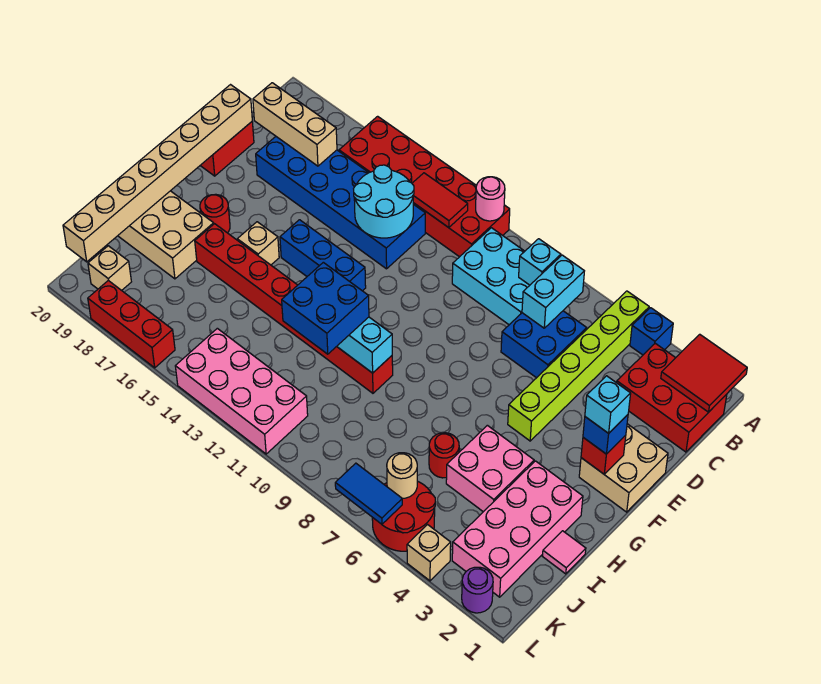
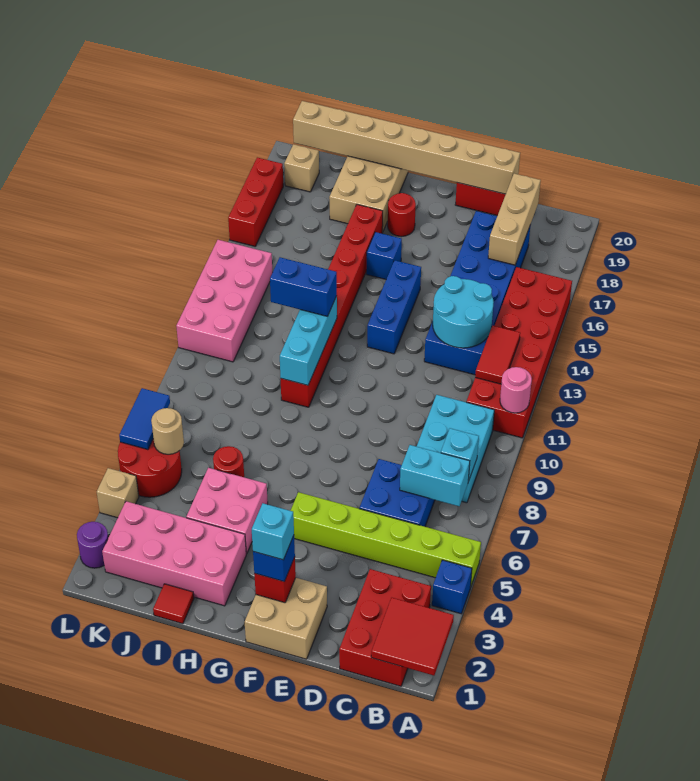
tan 1x1 brick [237,222,279,265] -> blue 1x1 brick [366,232,402,279]
blue 2x2 brick [282,262,369,354] -> blue 1x2 brick [270,257,337,316]
pink 1x1 tile [543,531,586,574] -> red 1x1 tile [153,584,194,624]

